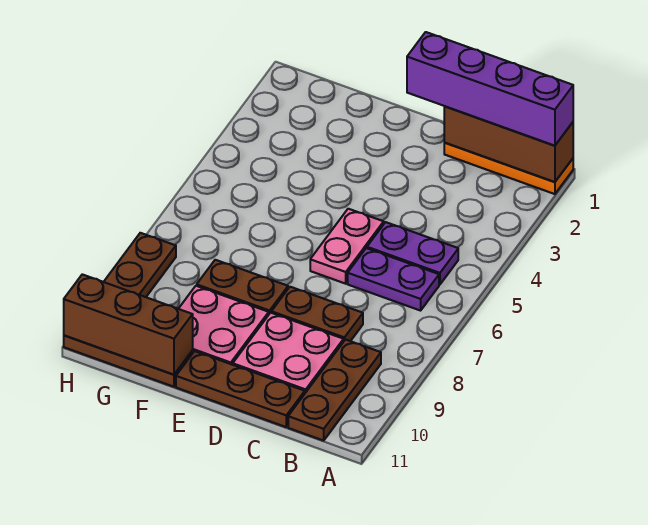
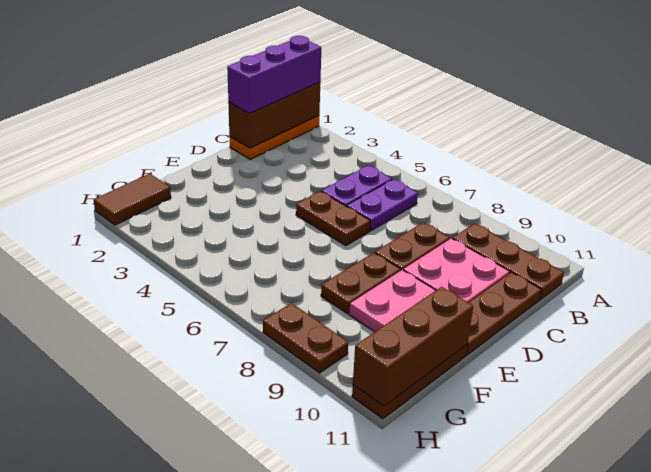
purple 1x4 brick [407,32,573,146] -> purple 1x3 brick [227,36,321,114]
pink 1x2 plate [310,209,384,284] -> brown 1x2 plate [296,191,370,246]
none -> brown 1x2 tile [94,173,171,225]

